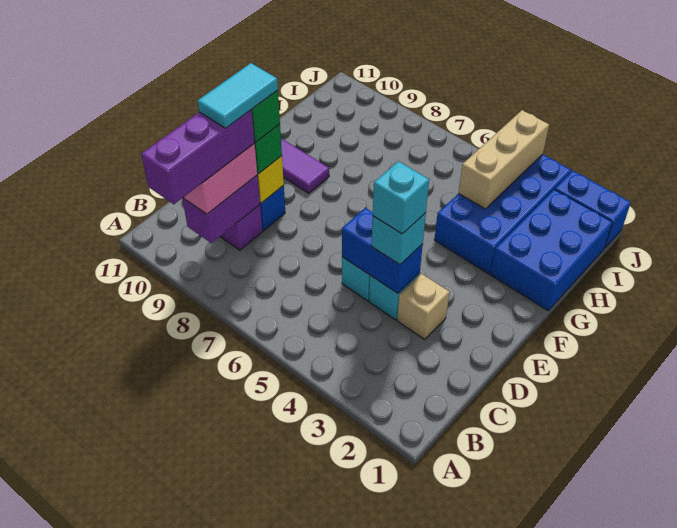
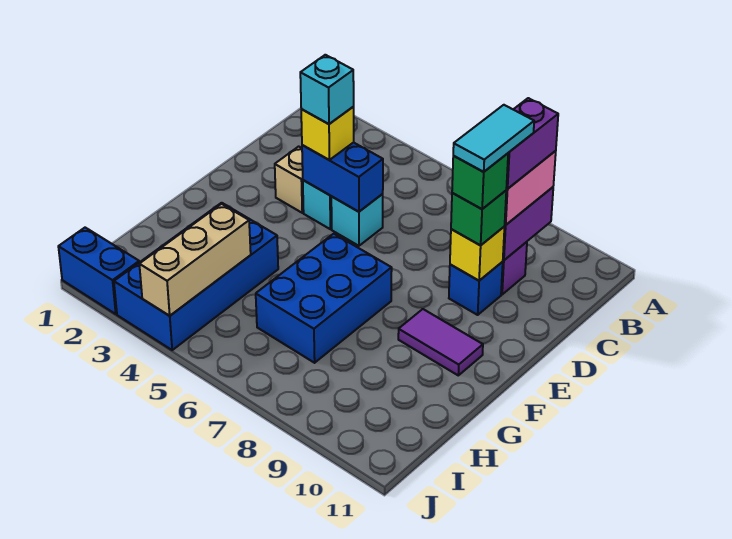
purple 1x3 brick [141,110,255,204] -> purple 1x2 brick [506,98,558,189]
cyan 1x1 brick [371,213,426,265] -> yellow 1x1 brick [301,107,354,160]
blue 2x3 brick [490,189,613,311] -> blue 2x3 brick moved to [256,234,392,363]

